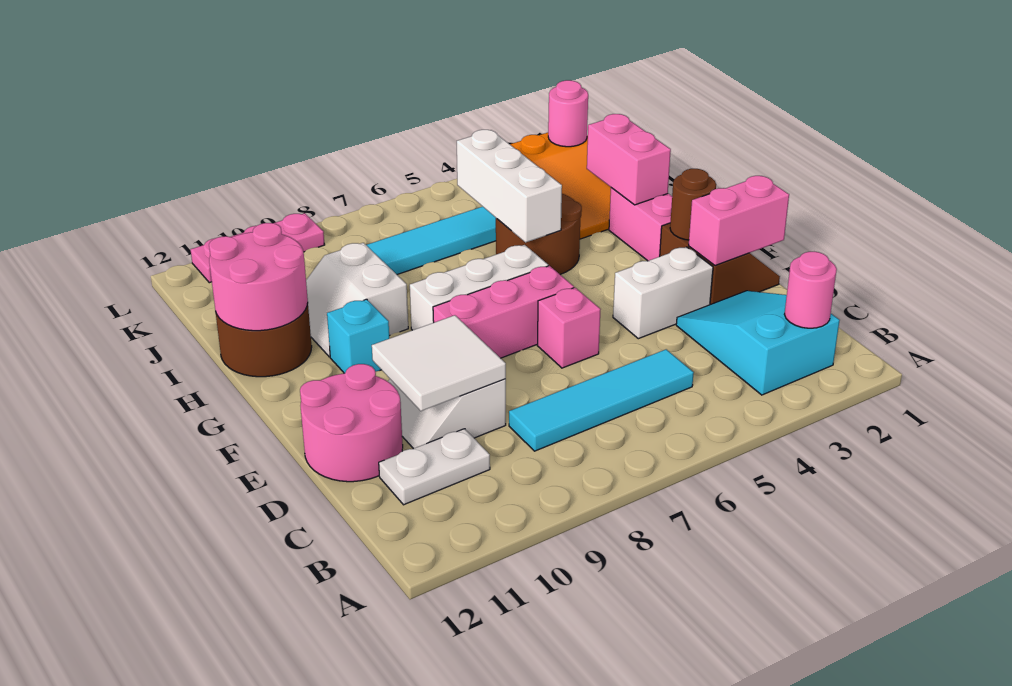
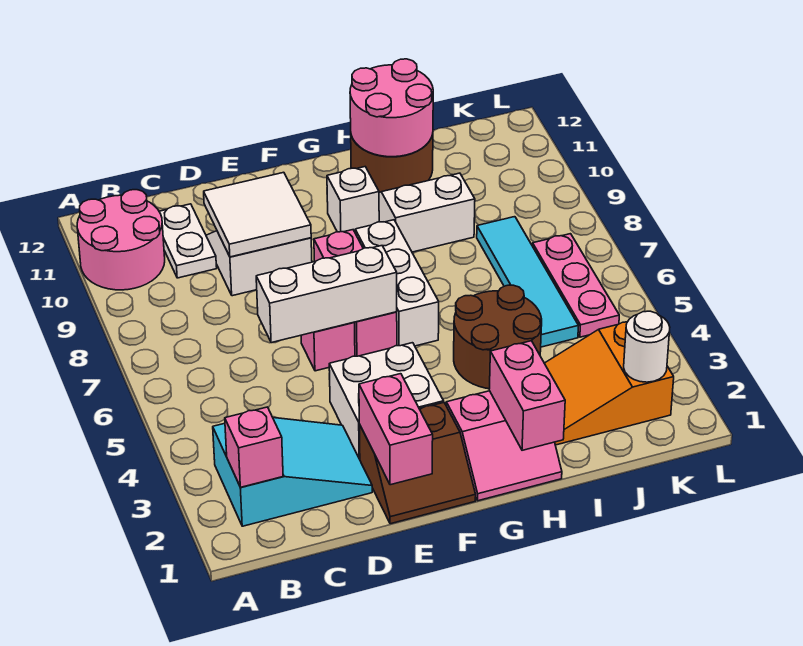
pink 1x1 round brick [784,252,837,328] -> pink 1x1 brick [225,407,283,487]
cyan 1x4 tile [509,349,694,451] -> none
pink 2x2 round brick [300,364,403,482] -> pink 2x2 round brick moved to [77,190,165,290]
white 1x2 brick [613,247,713,339] -> white 2x2 brick [329,343,444,459]
brown 1x1 round brick [670,169,716,240] -> none
cyan 1x1 brick [327,299,389,373] -> white 1x1 brick [327,167,379,232]
pink 1x2 brick [587,114,671,205] -> pink 1x2 brick turned to [489,341,565,450]
white 1x3 brick [457,130,562,243] -> white 1x3 brick moved to [256,246,397,343]
pink 1x1 round brick [548,80,588,147] -> white 1x1 round brick [624,311,670,382]
pink 1x3 plate [191,213,325,283] -> pink 1x3 plate moved to [533,234,619,337]

